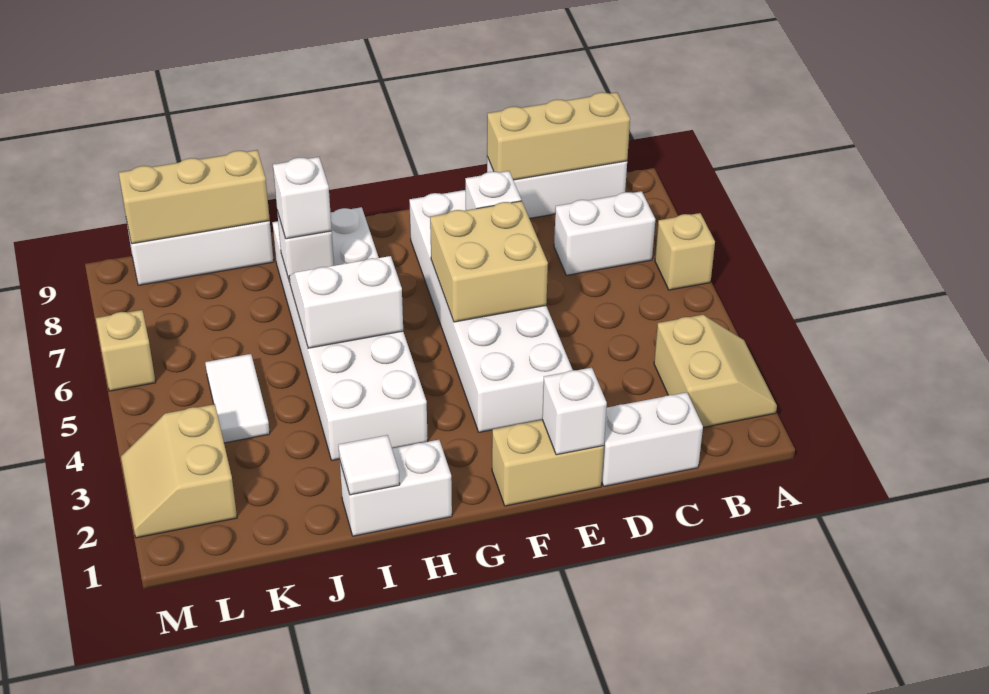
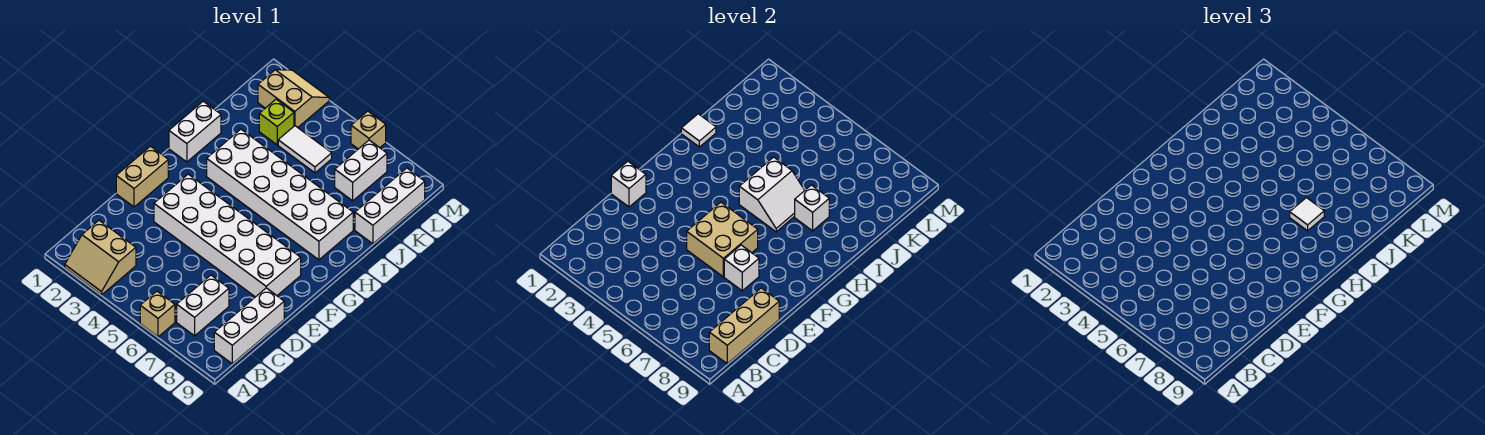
white 1x2 brick [602,392,703,486] -> white 1x2 brick moved to [335,140,387,201]
white 1x1 brick [273,157,332,239] -> white 1x1 tile [1290,198,1324,231]
tan 1x3 brick [119,150,270,244] -> none
none -> lime 1x1 brick [259,99,294,145]

